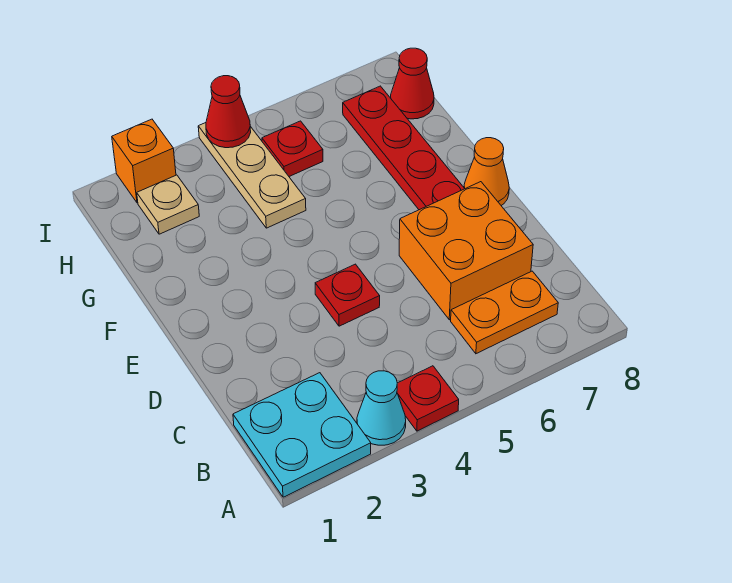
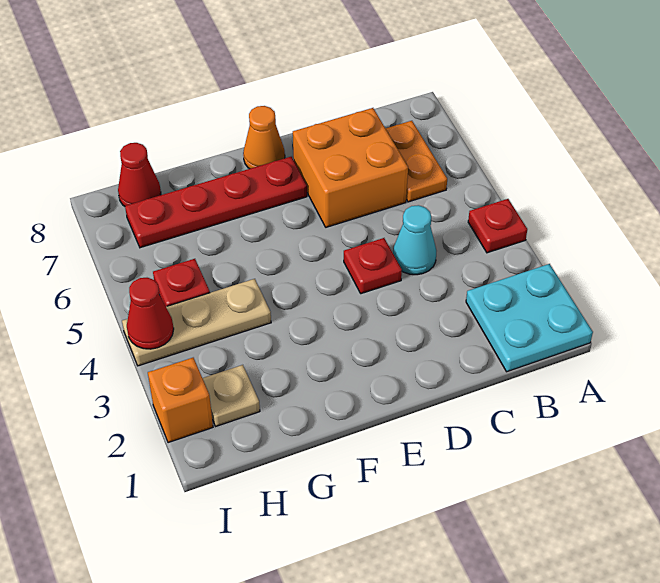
cyan 1x1 cone [357,371,406,445] -> cyan 1x1 cone moved to [393,205,436,275]

